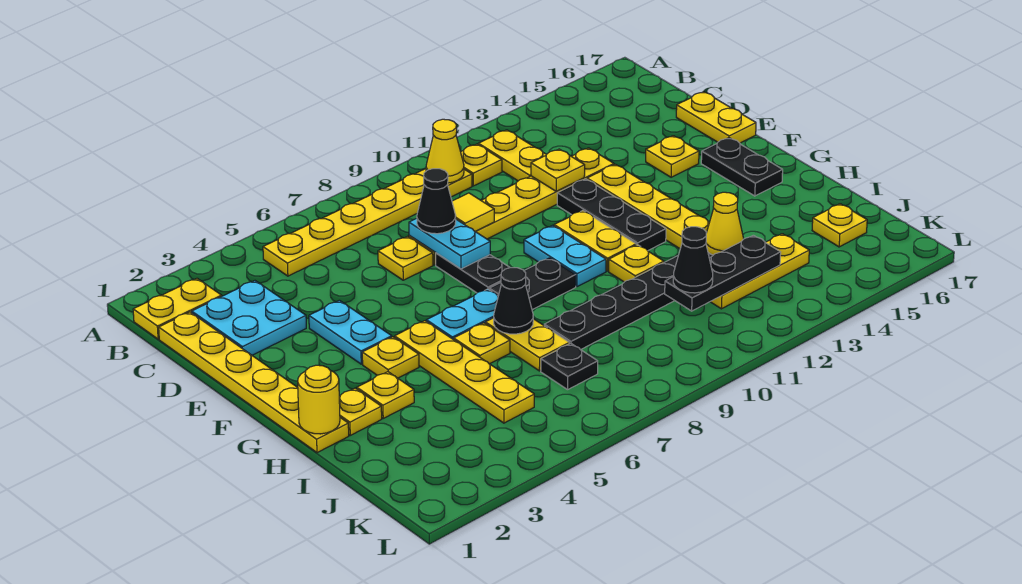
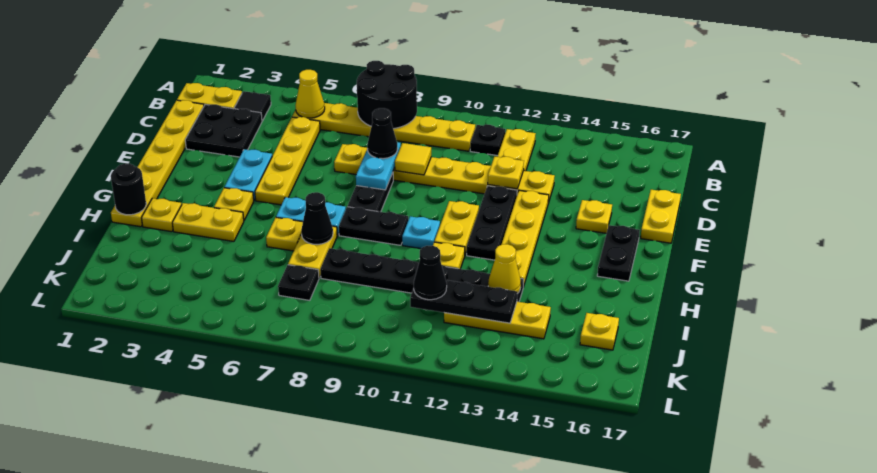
none -> black 2x2 round brick [357,61,417,129]
none -> black 1x1 tile [234,91,271,121]
yellow 1x1 cone [426,119,464,183] -> yellow 1x1 cone moved to [295,70,325,118]
yellow 1x1 plate [461,144,502,186] -> black 1x1 plate [470,125,505,156]
cyan 2x2 plate [192,281,306,355] -> black 2x2 plate [185,104,262,157]
cyan 1x2 plate [524,225,606,287] -> cyan 1x1 plate [402,216,440,249]
yellow 1x4 plate [395,321,534,423] -> yellow 1x4 plate moved to [255,117,320,205]
yellow 1x1 round brick [298,365,340,434] -> black 1x1 round brick [111,164,146,215]
yellow 1x1 plate [357,372,414,418] -> yellow 1x2 plate [172,203,244,241]

